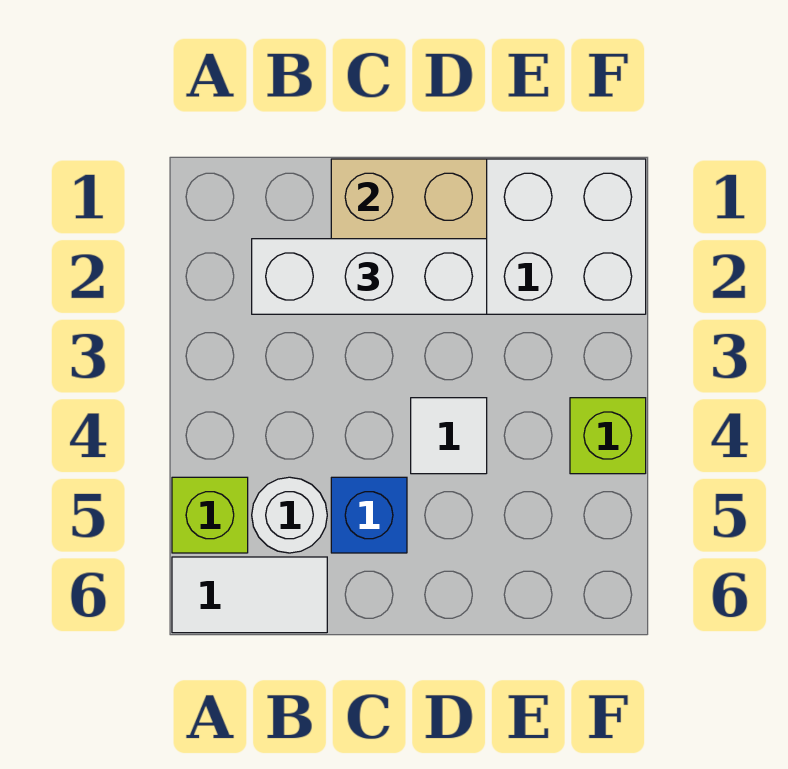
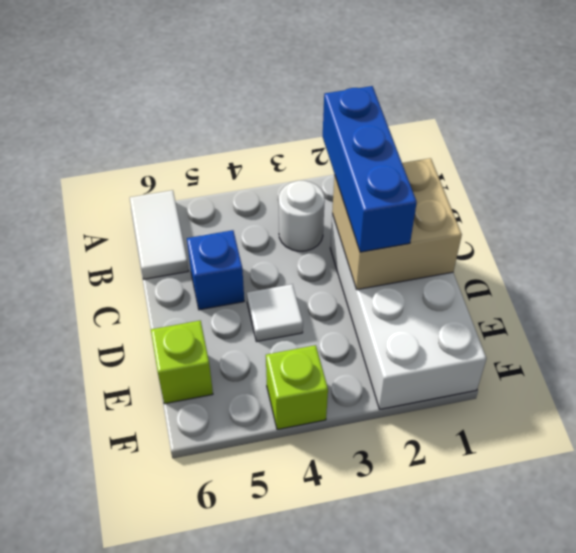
lime 1x1 brick [172,477,248,553] -> lime 1x1 brick moved to [151,321,213,404]
white 1x3 brick [252,239,487,314] -> blue 1x3 brick [323,86,417,252]
white 1x1 round brick [252,477,327,553] -> white 1x1 round brick moved to [279,181,325,251]

